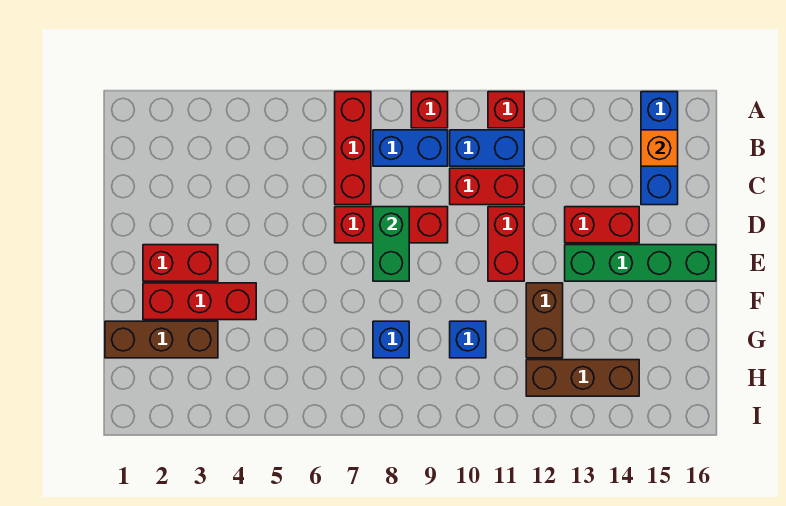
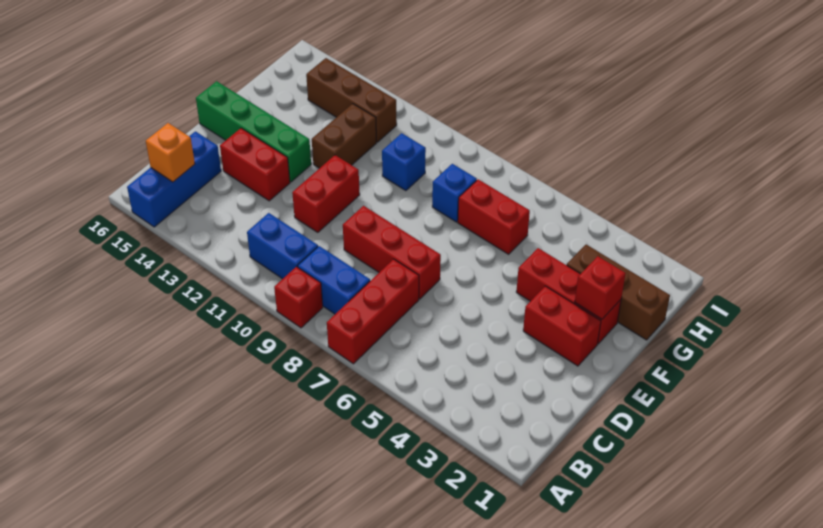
red 1x1 brick [488,92,524,128] -> red 1x1 brick moved to [575,256,626,319]
red 1x2 brick [450,168,524,205] -> red 1x2 brick moved to [458,179,530,254]
green 1x2 brick [373,207,409,281] -> none

